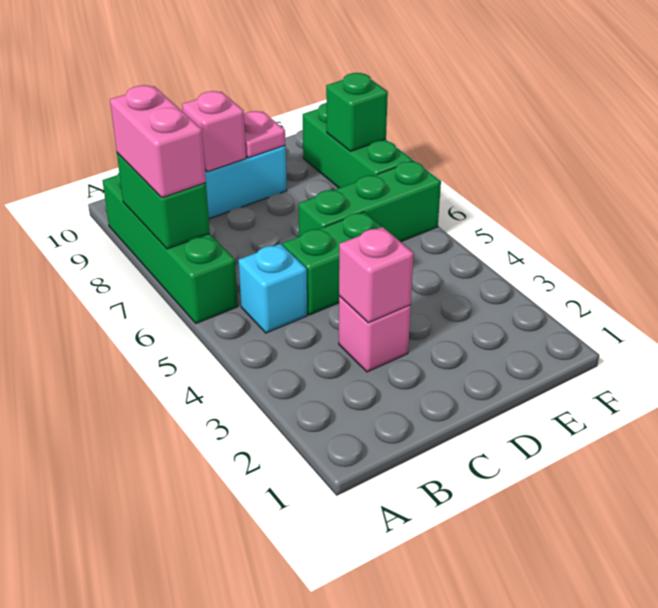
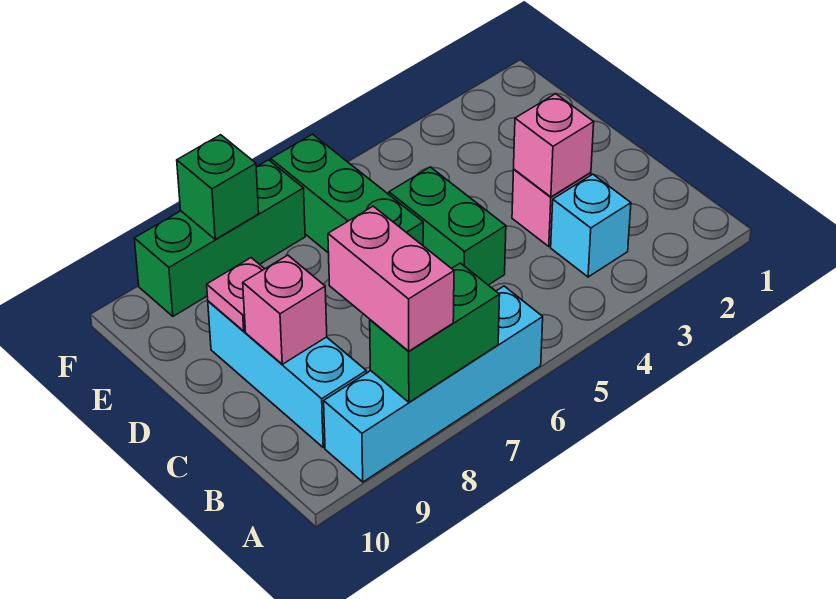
green 1x4 brick [103,173,238,323] -> cyan 1x4 brick [324,286,543,482]
pink 1x2 brick [110,85,206,198] -> pink 1x2 brick turned to [328,206,454,351]
cyan 1x1 brick [238,244,307,333] -> cyan 1x1 brick moved to [551,174,631,277]

